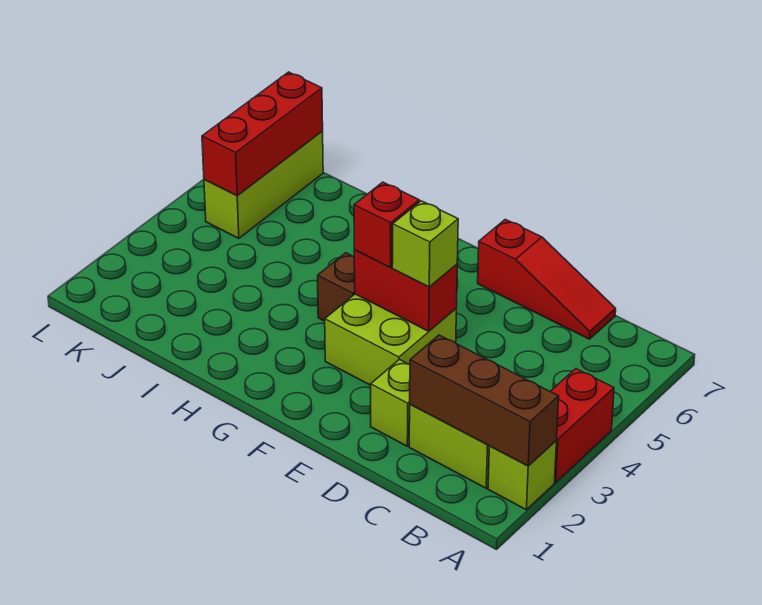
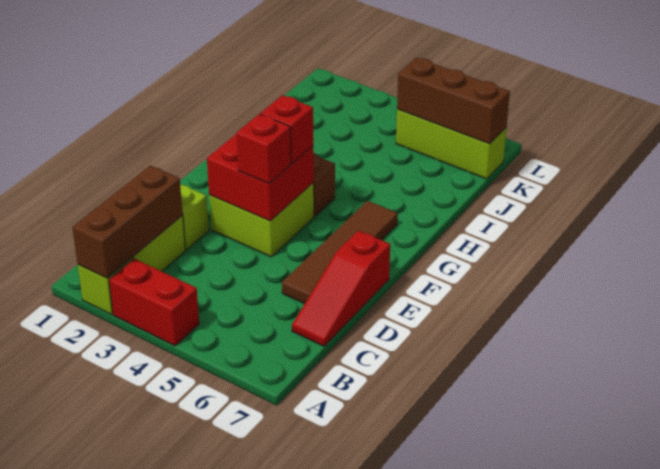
none -> brown 1x4 tile [282,201,398,304]
red 1x2 brick [354,250,457,331] -> red 2x2 brick [207,134,314,221]
lime 1x1 brick [392,201,458,287] -> red 1x1 brick [237,114,291,184]
red 1x3 brick [202,72,323,196] -> brown 1x3 brick [397,58,510,144]

